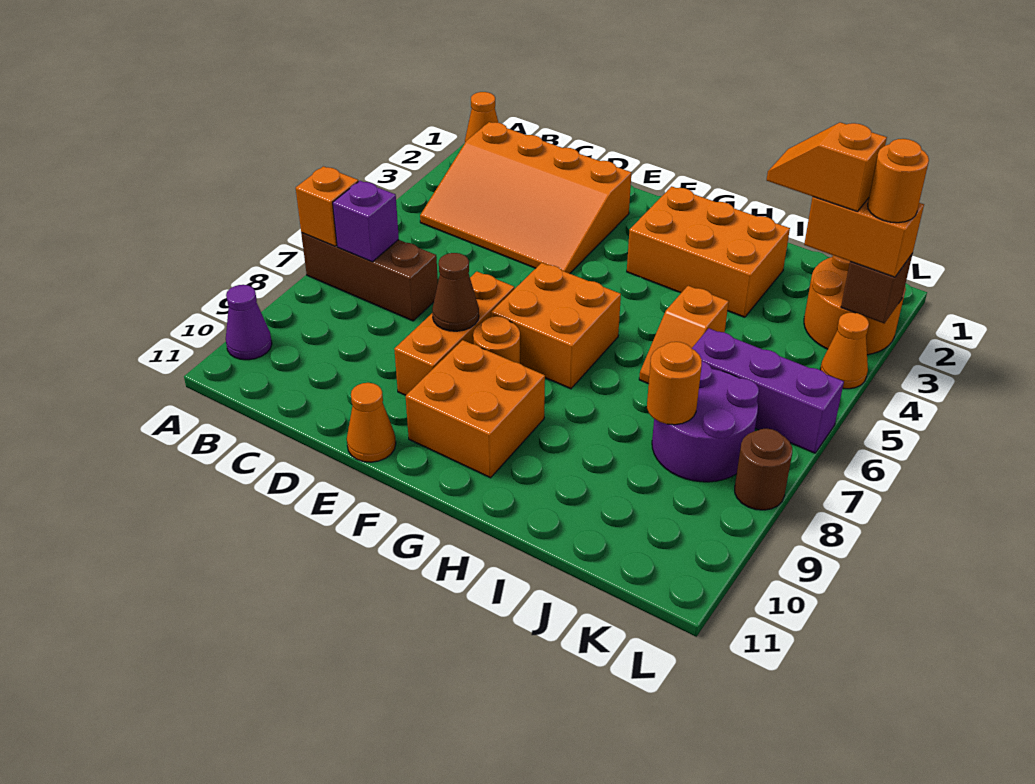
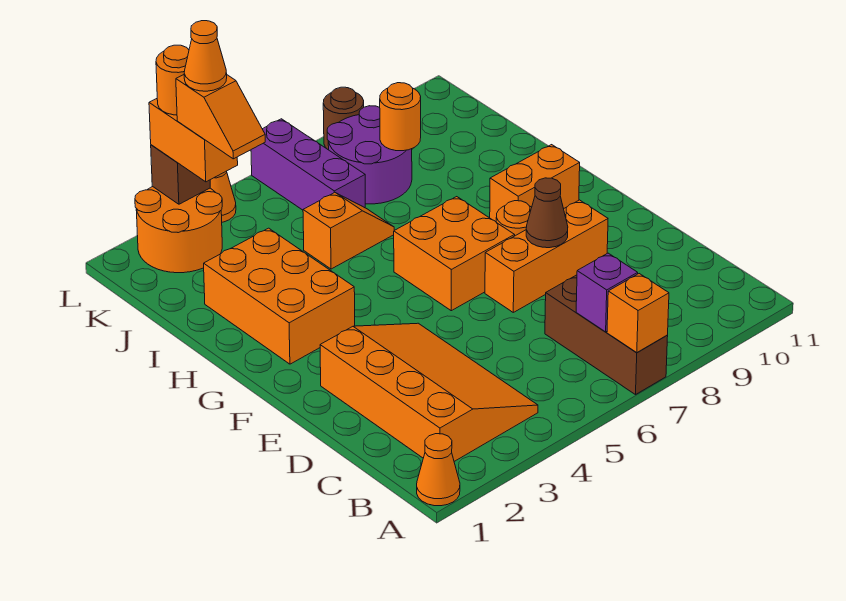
purple 1x1 cone [226,285,272,360] -> none
orange 1x1 cone [347,383,396,462] -> orange 1x1 cone moved to [184,21,227,91]
orange 2x2 brick [406,340,545,478] -> orange 1x2 brick [490,145,580,222]

